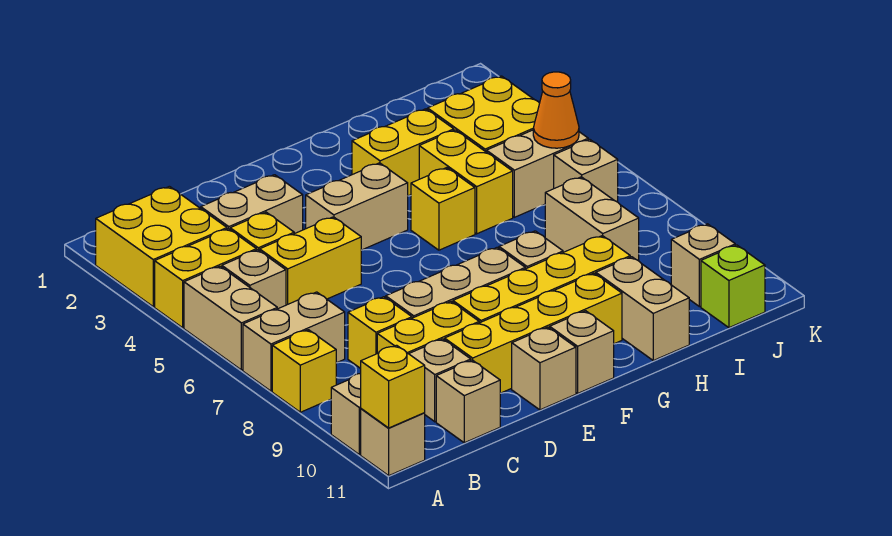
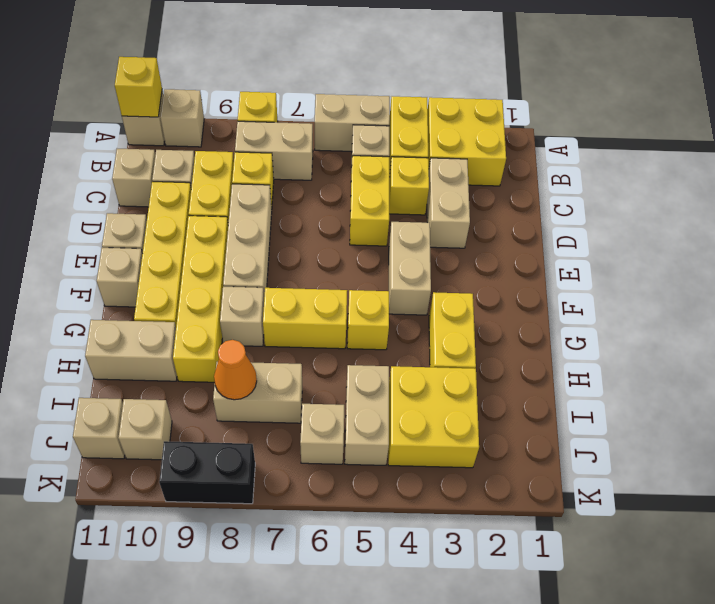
tan 1x2 brick [243,292,345,391] -> tan 1x2 brick turned to [235,121,313,180]
yellow 1x2 brick [419,130,513,234] -> yellow 1x2 brick moved to [263,288,347,349]
orange 1x1 cone [533,72,579,148] -> orange 1x1 cone moved to [214,340,257,400]
lime 1x1 brick [701,245,765,328] -> tan 1x1 brick [73,398,125,459]
none -> black 1x2 brick [159,441,255,504]

